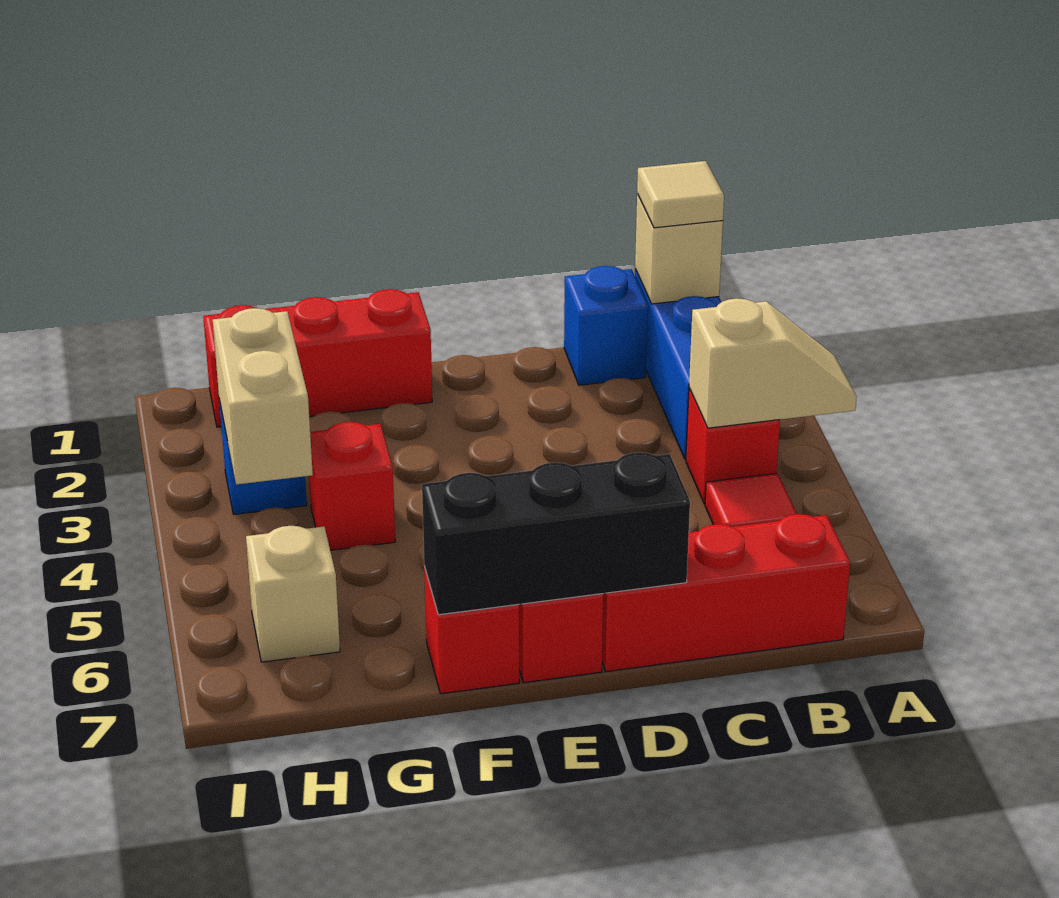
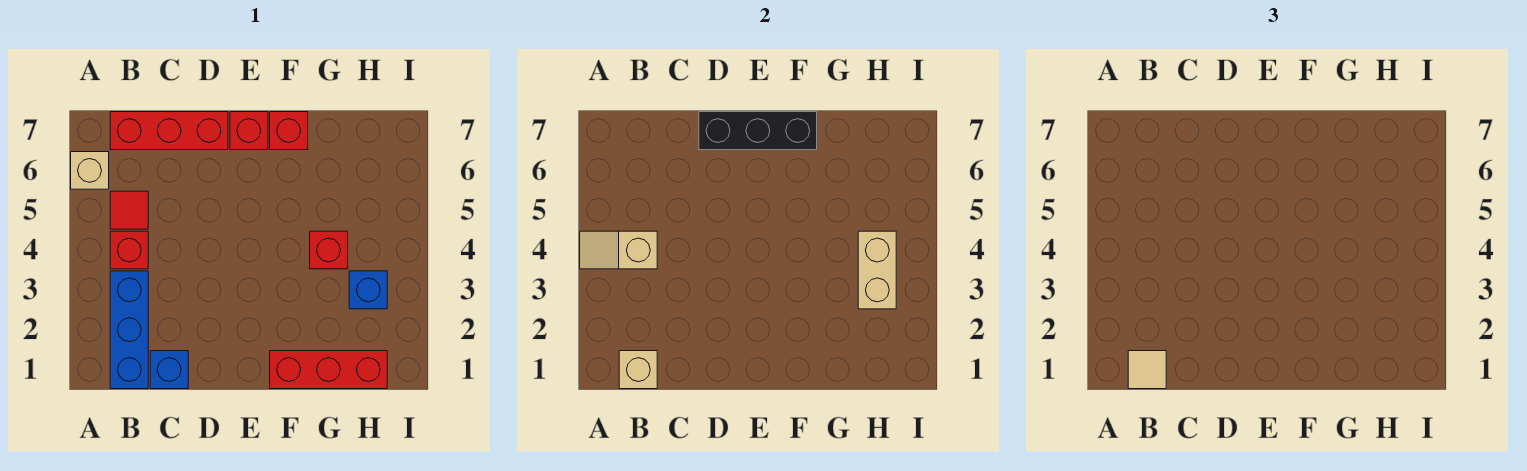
tan 1x1 brick [246,526,340,662] -> tan 1x1 brick moved to [71,152,109,189]

